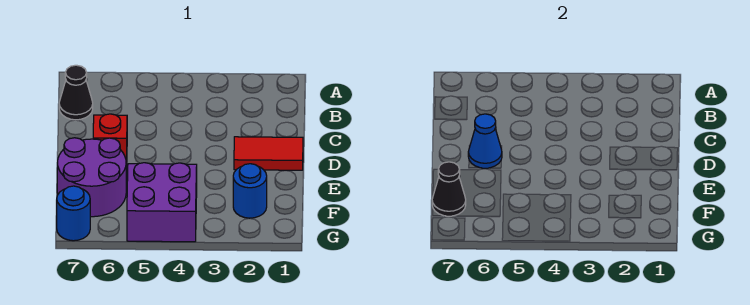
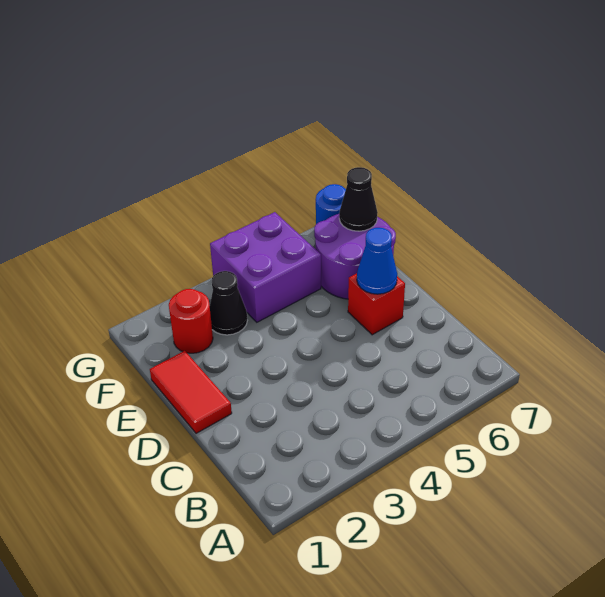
black 1x1 cone [59,65,93,120] -> black 1x1 cone moved to [210,271,247,335]
red 1x2 tile [234,137,303,170] -> red 1x2 tile turned to [150,351,232,433]
blue 1x1 round brick [233,164,267,218] -> red 1x1 round brick [169,289,213,353]

